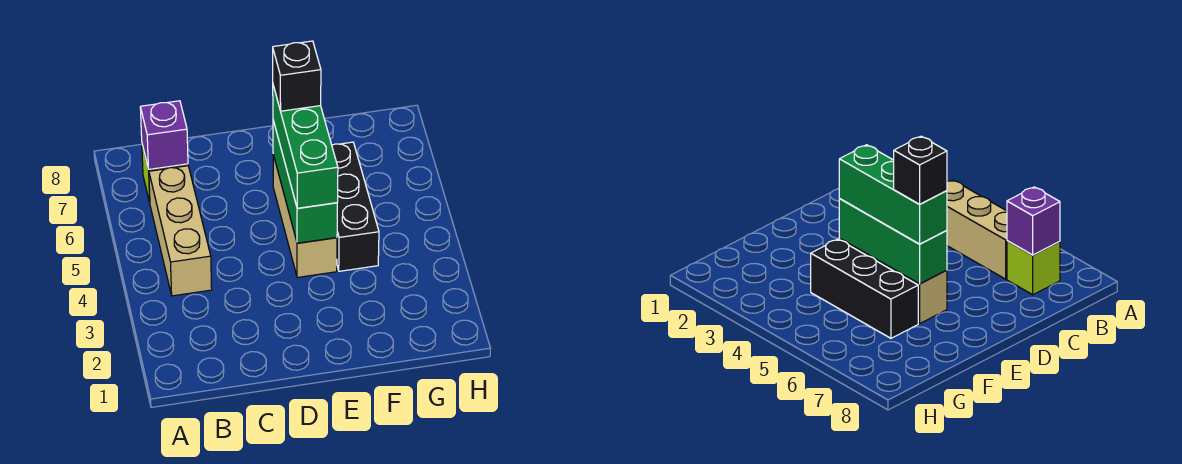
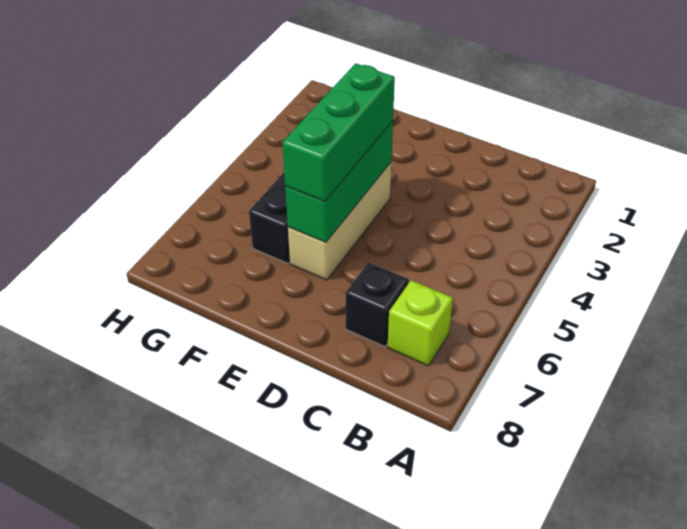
tan 1x3 brick [149,166,212,296] -> none
purple 1x1 brick [140,101,188,169] -> none
black 1x1 brick [273,41,321,111] -> black 1x1 brick moved to [346,262,409,346]

